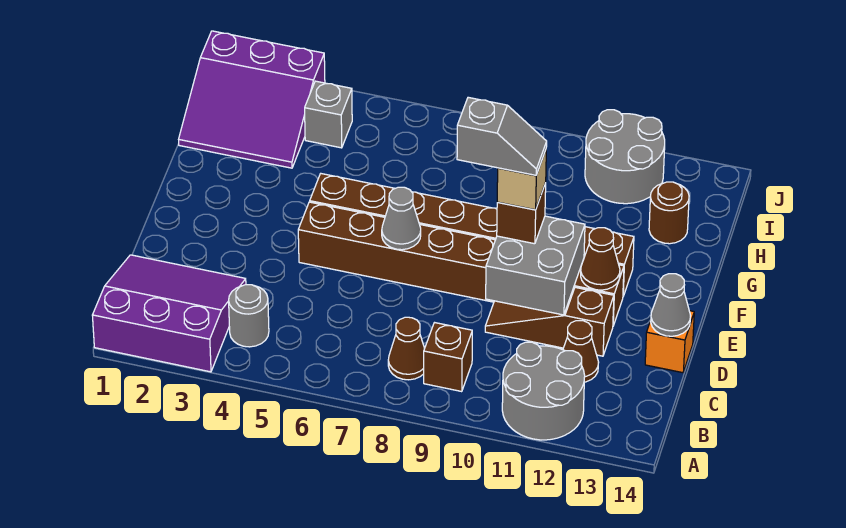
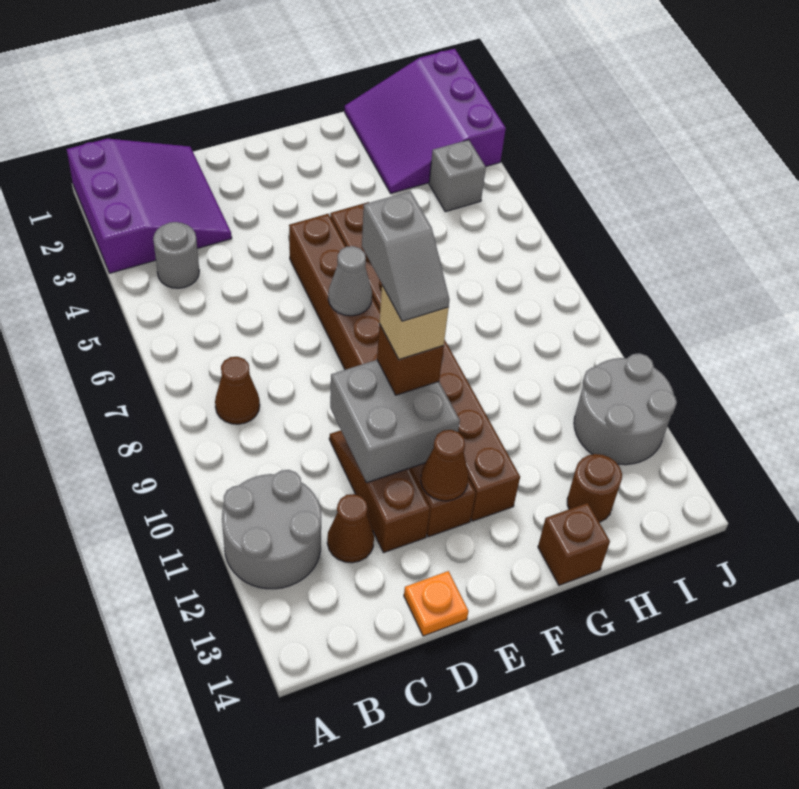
brown 1x1 brick [424,323,472,392] -> brown 1x1 brick moved to [538,503,610,585]
orange 1x1 brick [645,311,694,373] -> orange 1x1 plate [404,571,469,636]
grey 1x1 cone [651,274,691,336] -> none

